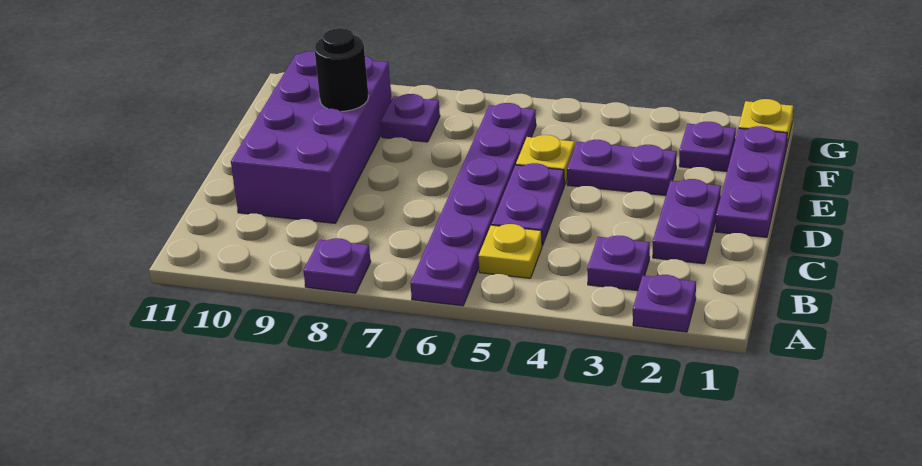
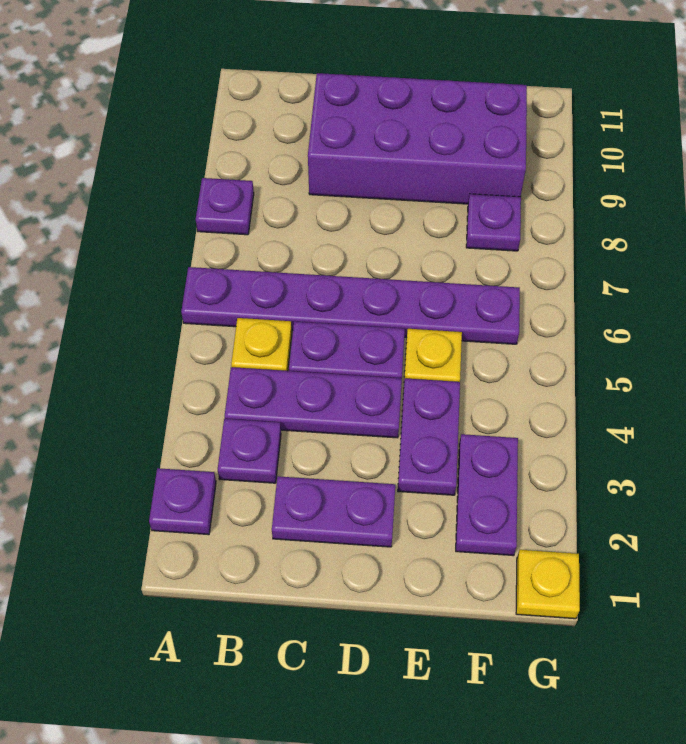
purple 1x3 plate [715,126,787,237] -> purple 1x3 plate moved to [225,367,402,438]
black 1x1 round brick [314,28,369,111] -> none
purple 1x1 plate [679,122,736,171] -> purple 1x2 plate [456,434,518,556]

